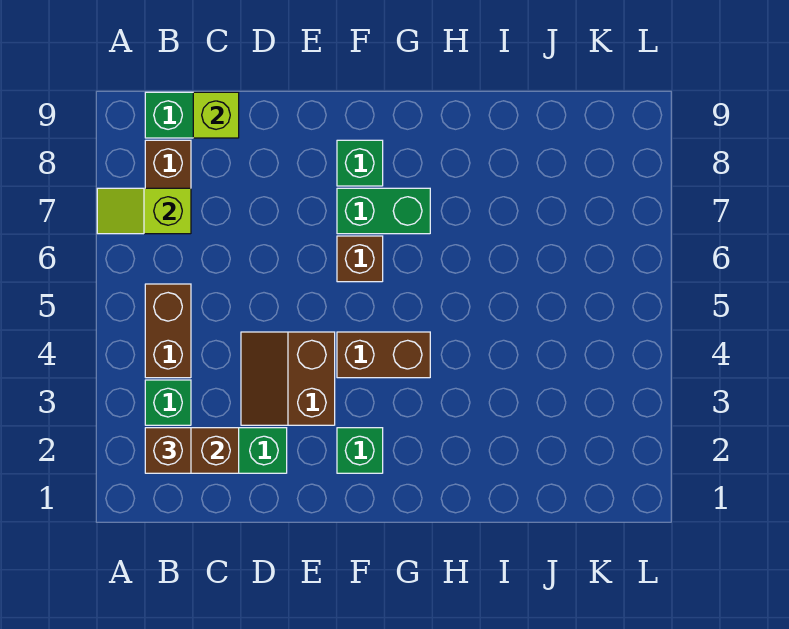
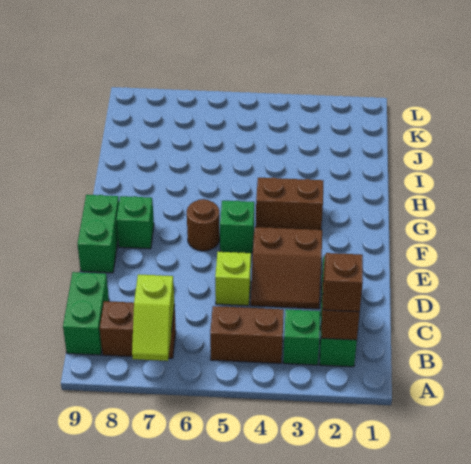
lime 1x1 brick [193,92,239,138] -> lime 1x1 brick moved to [215,252,251,306]
green 1x1 brick [337,428,383,473] -> green 1x1 brick moved to [220,201,254,253]
brown 1x2 brick [337,332,430,378] -> brown 1x2 brick turned to [256,177,323,230]
brown 1x1 brick [337,236,383,282] -> brown 1x1 round brick [187,199,220,251]
green 1x2 brick [337,188,430,234] -> green 1x2 brick moved to [78,195,119,273]

